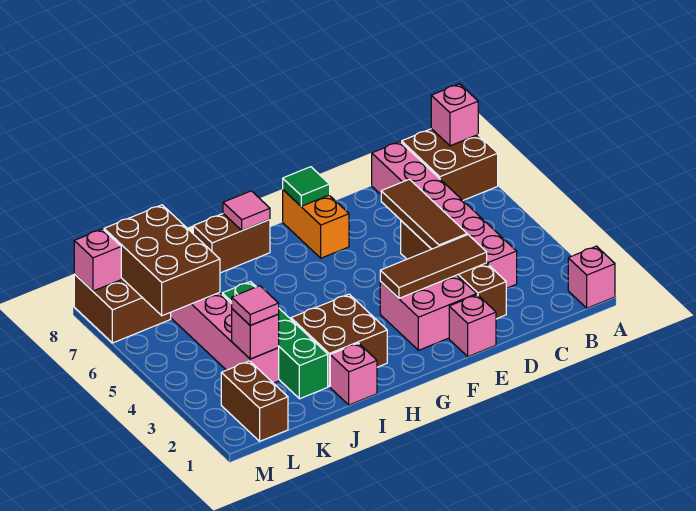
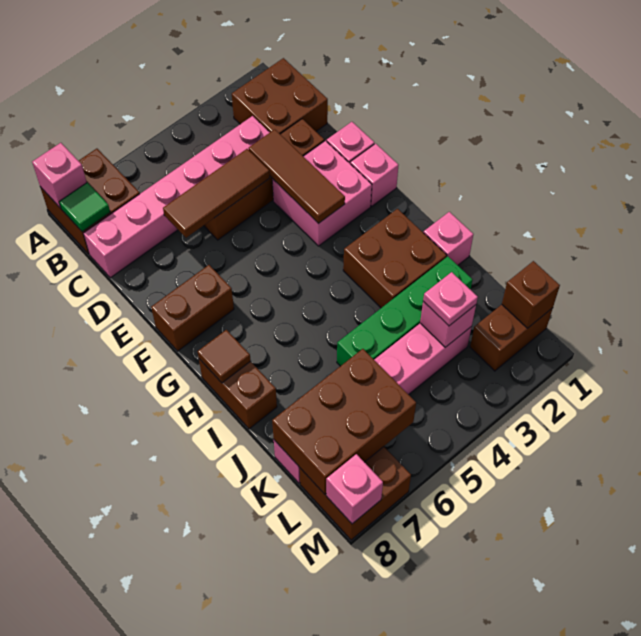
pink 1x1 brick [568,246,615,308] -> pink 1x1 brick moved to [350,144,398,206]
none -> brown 2x2 brick [232,58,328,134]
orange 1x2 brick [283,190,349,258] -> brown 1x2 brick [151,265,234,351]
green 1x1 tile [283,167,330,206] -> green 1x1 tile moved to [59,182,110,232]
pink 1x1 tile [223,191,270,230] -> brown 1x1 tile [198,330,251,383]
pink 1x1 tile [232,286,279,325] -> pink 1x1 plate [423,272,478,326]
none -> brown 1x1 brick [502,261,560,328]

